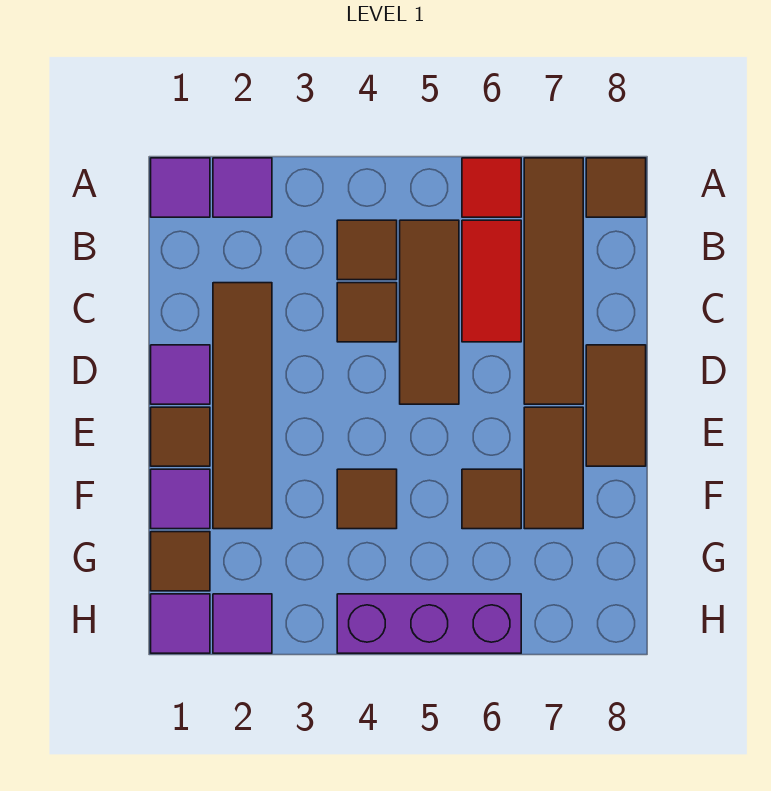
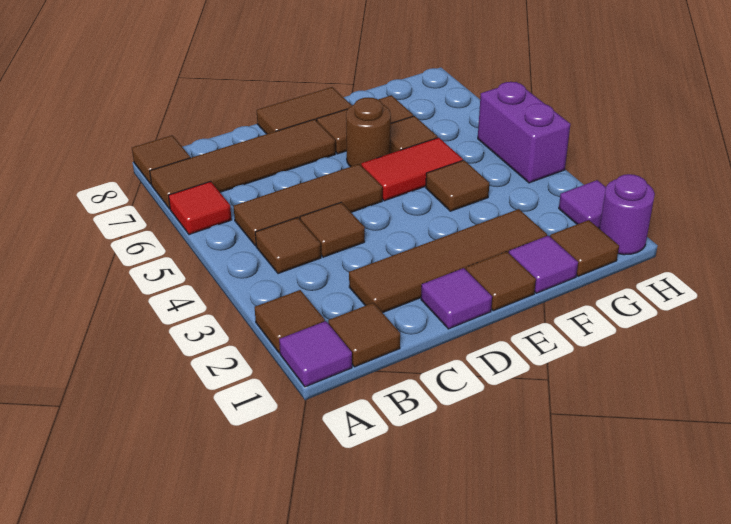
purple 1x1 tile [213,158,272,217] -> brown 1x1 tile [255,290,325,353]
none -> brown 1x1 tile [328,303,400,367]
red 1x2 tile [462,220,521,342] -> red 1x2 tile moved to [361,138,463,201]
none -> brown 1x1 round brick [346,97,391,167]
purple 1x1 tile [151,594,210,653] -> purple 1x1 round brick [600,174,655,255]
purple 1x3 brick [337,594,521,653] -> purple 1x2 brick [478,82,570,183]

